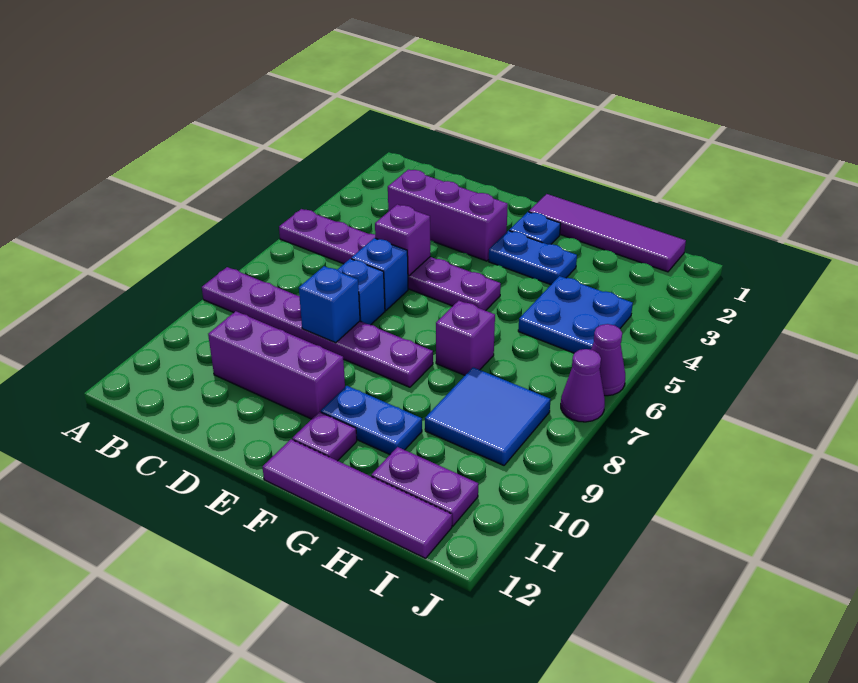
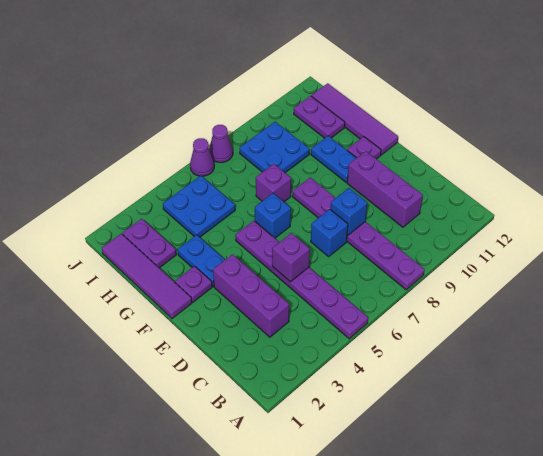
blue 1x1 brick [351,238,408,310] -> blue 1x1 brick moved to [255,193,291,238]
blue 1x1 plate [509,212,561,245] -> purple 1x1 plate [175,266,212,302]
none -> purple 1x2 plate [122,219,176,268]
blue 2x2 tile [425,367,551,465] -> blue 2x2 plate [240,122,309,173]

